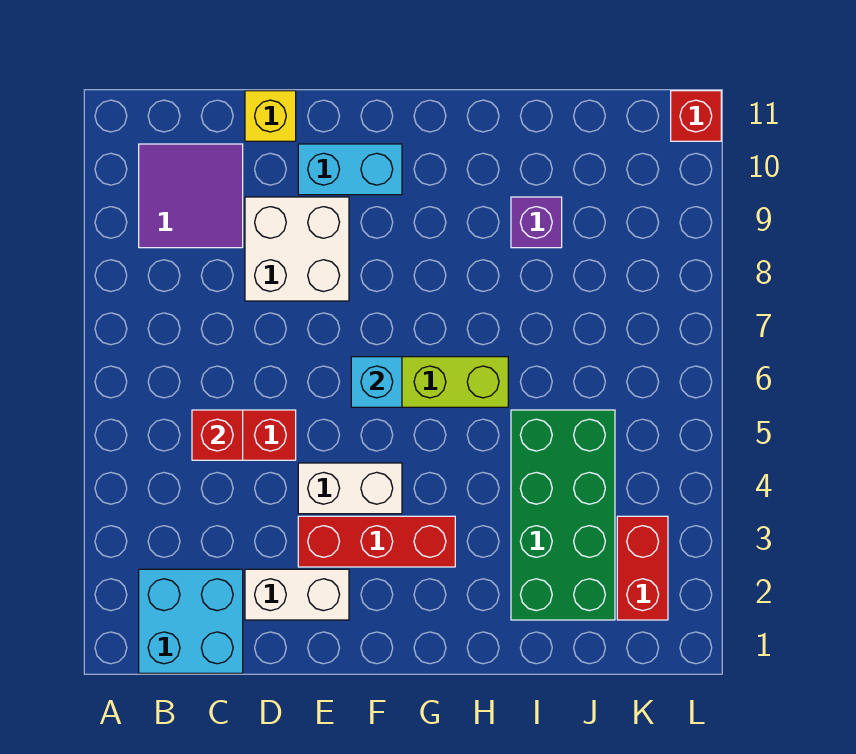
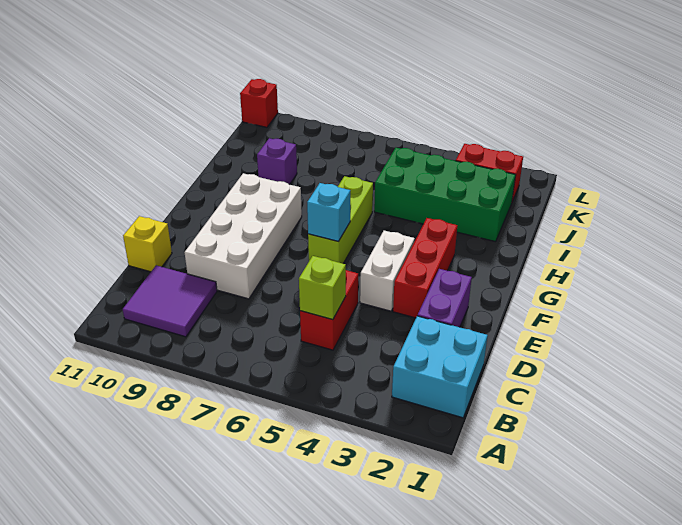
red 1x1 brick [192,410,243,460] -> lime 1x1 brick [299,256,346,320]
white 1x2 brick [245,569,349,620] -> purple 1x2 brick [418,269,472,327]
white 2x2 brick [245,197,349,301] -> white 2x4 brick [184,173,302,299]
cyan 1x2 brick [298,144,402,195] -> none

